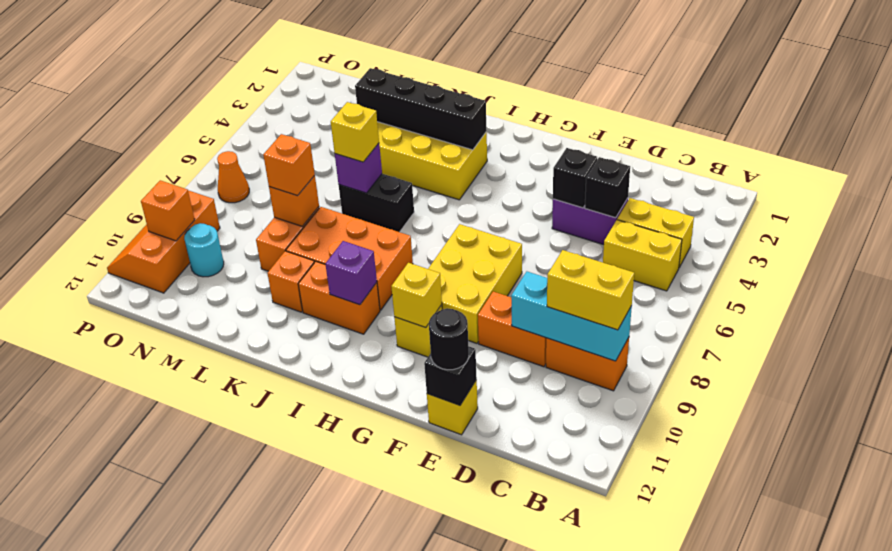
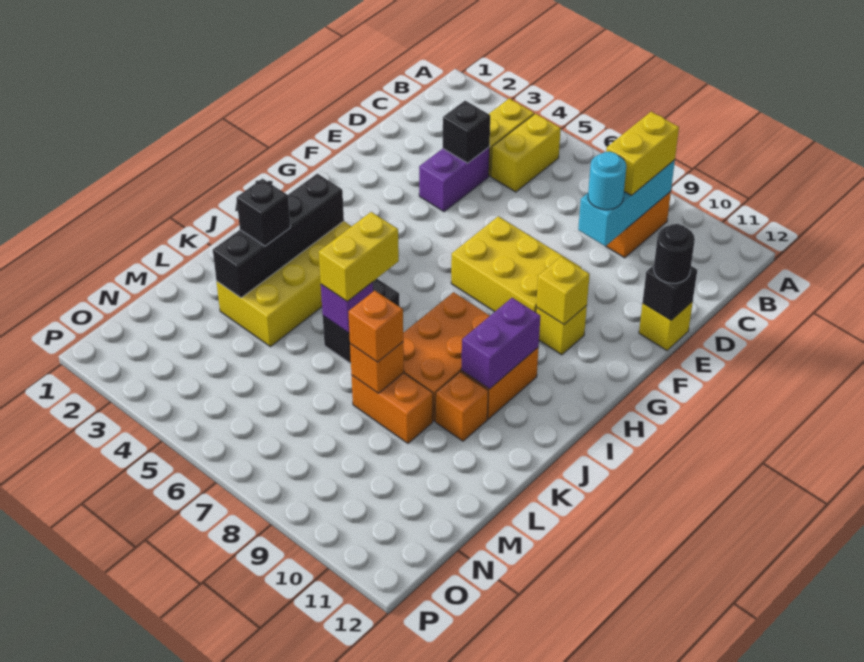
orange 1x2 brick [478,292,546,367] -> none
black 1x1 brick [553,148,597,208] -> black 1x1 brick moved to [237,179,290,246]
purple 1x1 brick [325,241,377,305] -> purple 1x2 brick [461,298,540,389]
yellow 1x1 brick [331,102,379,162] -> yellow 1x2 brick [319,212,399,301]
cyan 1x1 round brick [184,223,224,277] -> cyan 1x1 round brick moved to [588,152,626,210]
orange 1x1 cone [217,151,249,203] -> none
orange 2x3 slope [107,190,220,293] -> none
orange 1x1 brick [141,180,195,241] -> none

